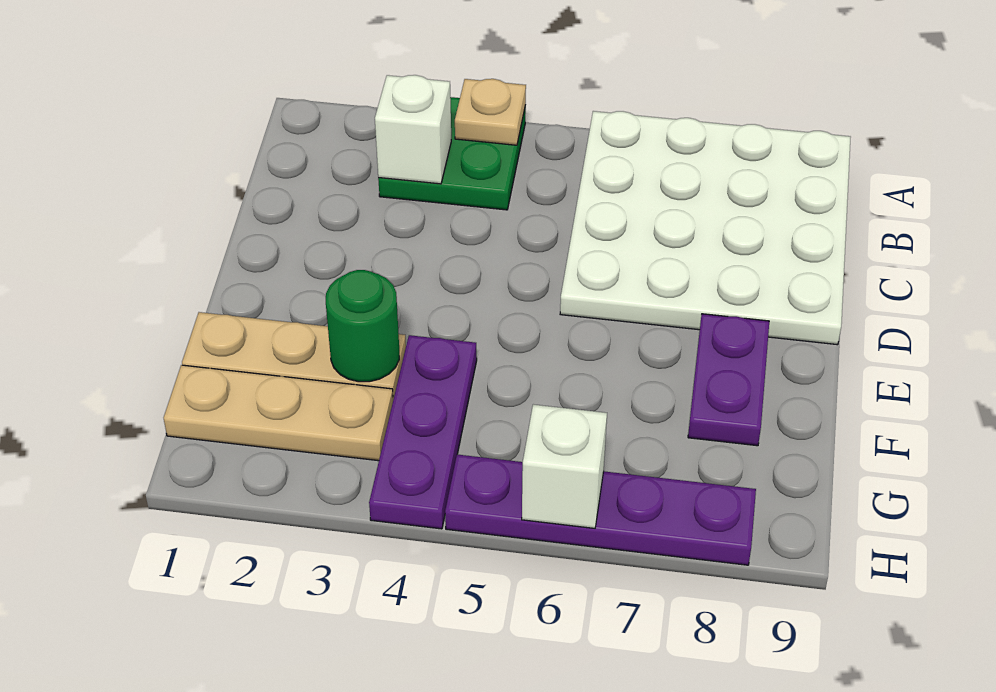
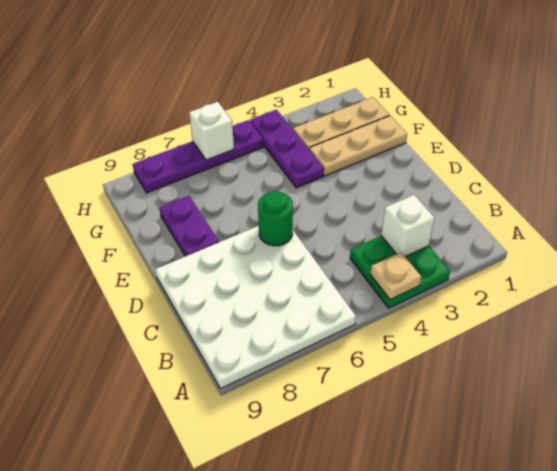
green 1x1 round brick [326,270,399,382] -> green 1x1 round brick moved to [258,191,293,246]

